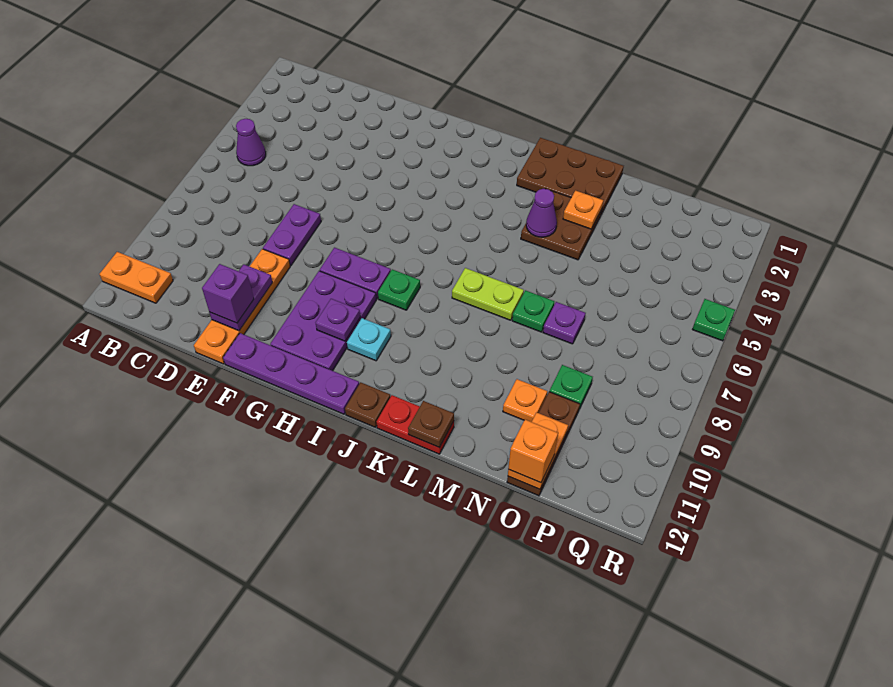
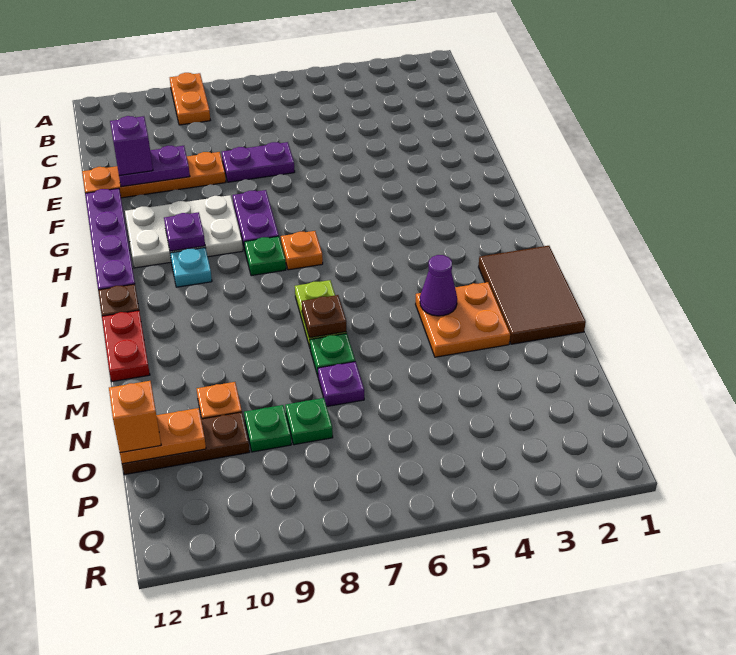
orange 1x2 plate [100,252,173,303] -> orange 1x2 plate moved to [170,73,210,125]
purple 1x1 cone [236,119,266,166] -> none
purple 2x3 plate [270,271,376,371] -> white 2x3 plate [125,195,243,268]
brown 2x3 plate [517,138,624,214] -> brown 2x3 tile [479,246,586,344]
brown 2x2 plate [521,191,602,260] -> orange 2x2 plate [416,282,510,357]
brown 1x1 plate [408,401,454,447] -> brown 1x1 plate moved to [302,295,346,338]
orange 1x1 plate [563,191,603,229] -> orange 1x1 plate moved to [281,231,323,270]
green 1x1 plate [692,299,735,341] -> green 1x1 plate moved to [285,398,333,445]

